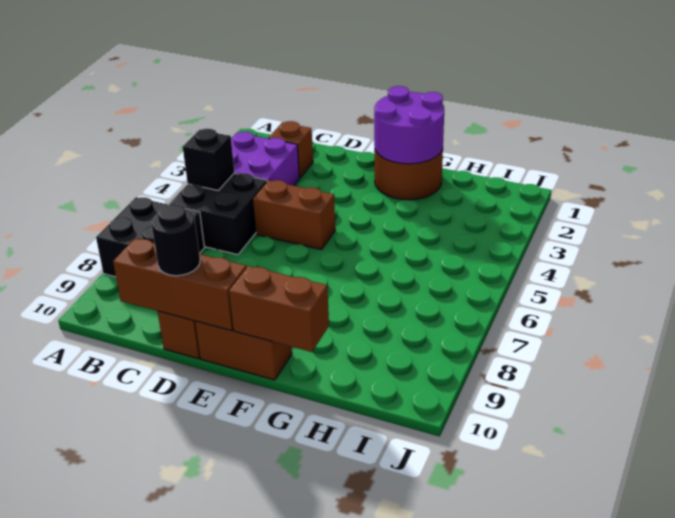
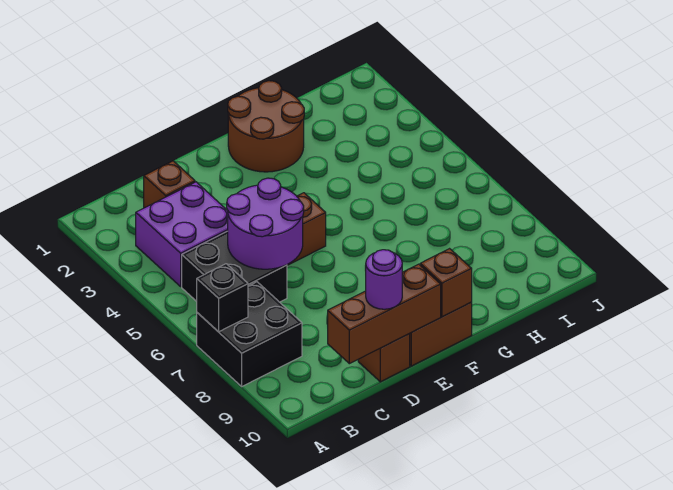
black 1x1 brick [183,129,235,190] -> black 1x1 brick moved to [197,264,248,332]
black 1x1 round brick [151,205,200,276] -> purple 1x1 round brick [366,250,402,309]
purple 2x2 round brick [374,86,444,164] -> purple 2x2 round brick moved to [227,178,304,269]
brown 1x2 brick [229,266,329,352] -> brown 1x1 brick [420,249,472,317]

